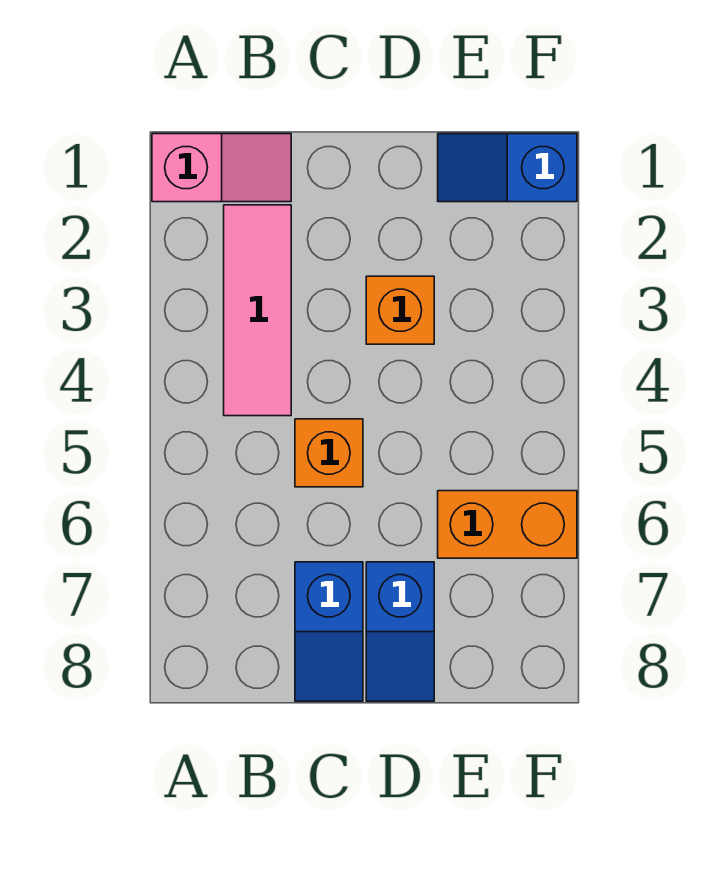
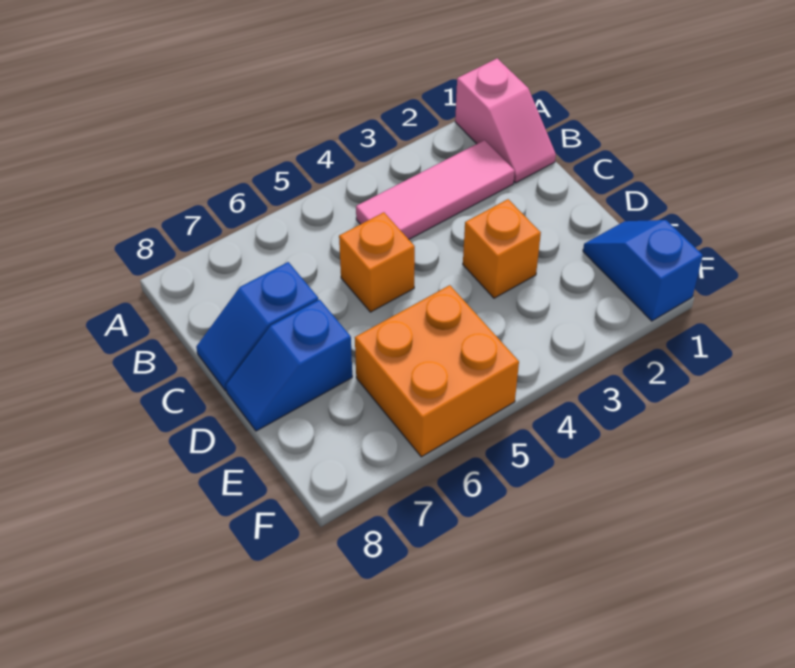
orange 1x2 brick [438,491,577,558] -> orange 2x2 brick [355,285,519,457]

